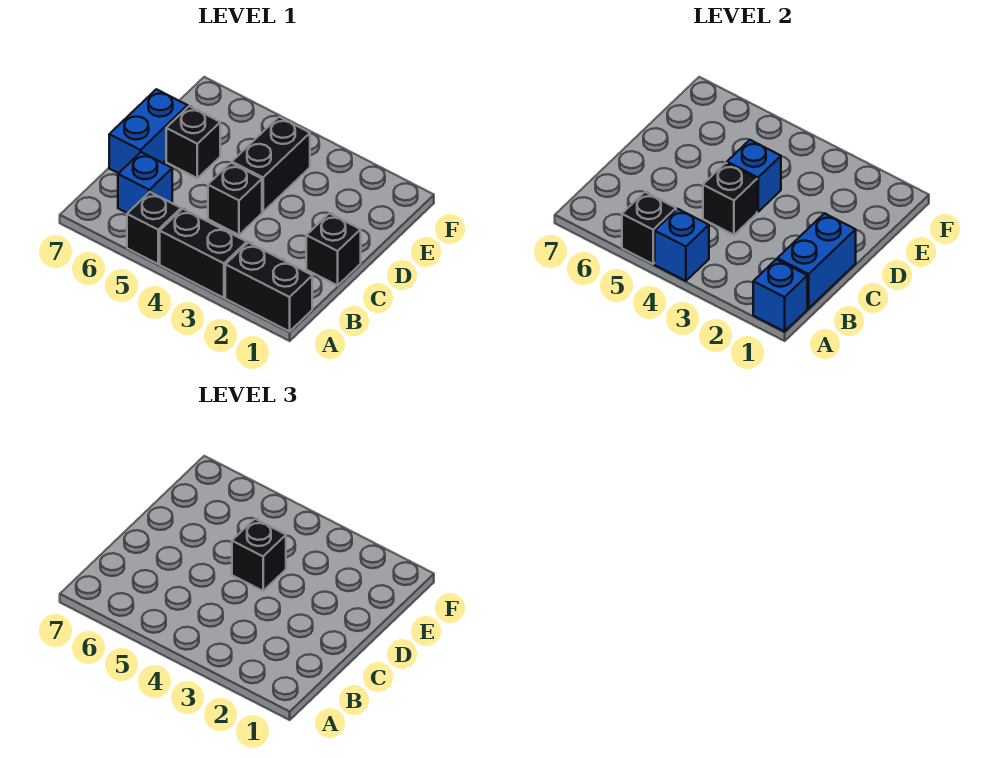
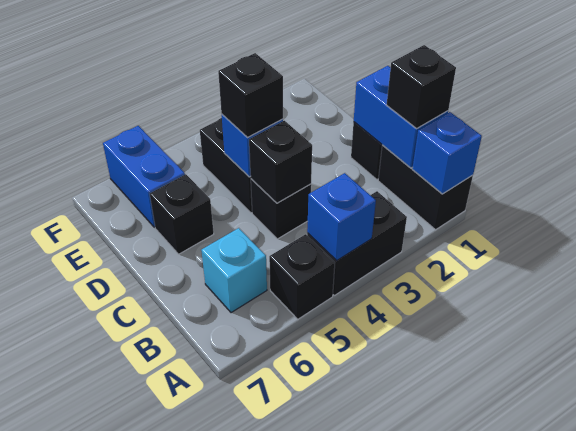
black 1x2 brick [225,243,312,332] -> black 1x2 brick turned to [378,145,473,230]
black 1x1 brick [622,192,676,264] -> black 1x1 brick moved to [387,45,456,128]
blue 1x1 brick [118,152,172,213] -> cyan 1x1 brick [201,228,267,313]
blue 1x2 brick [109,89,188,173] -> blue 1x2 brick moved to [103,126,185,227]

